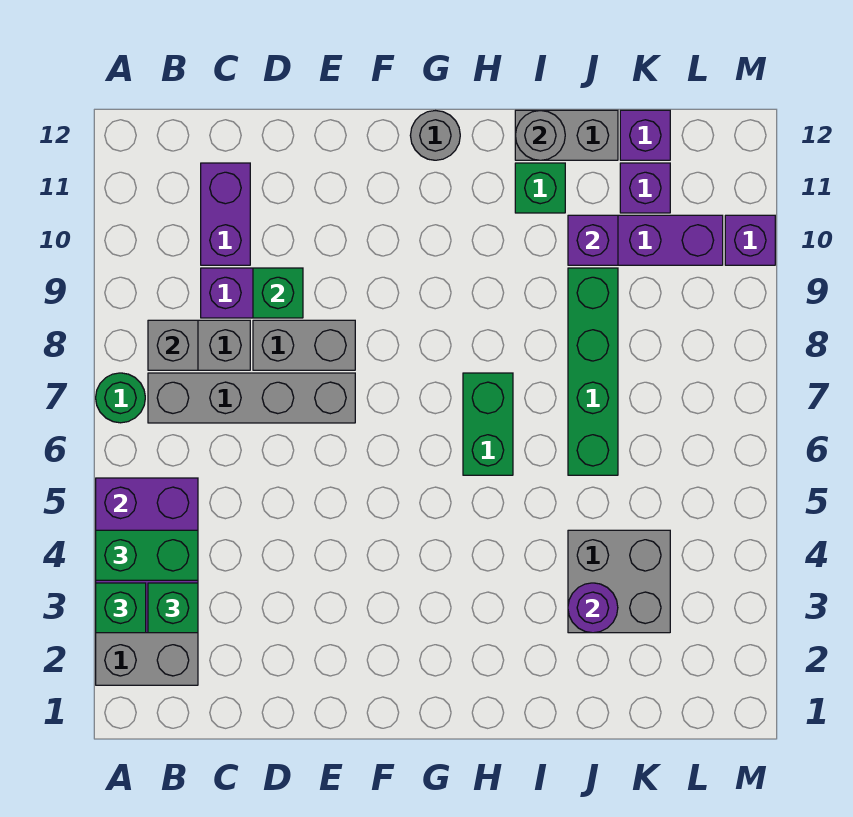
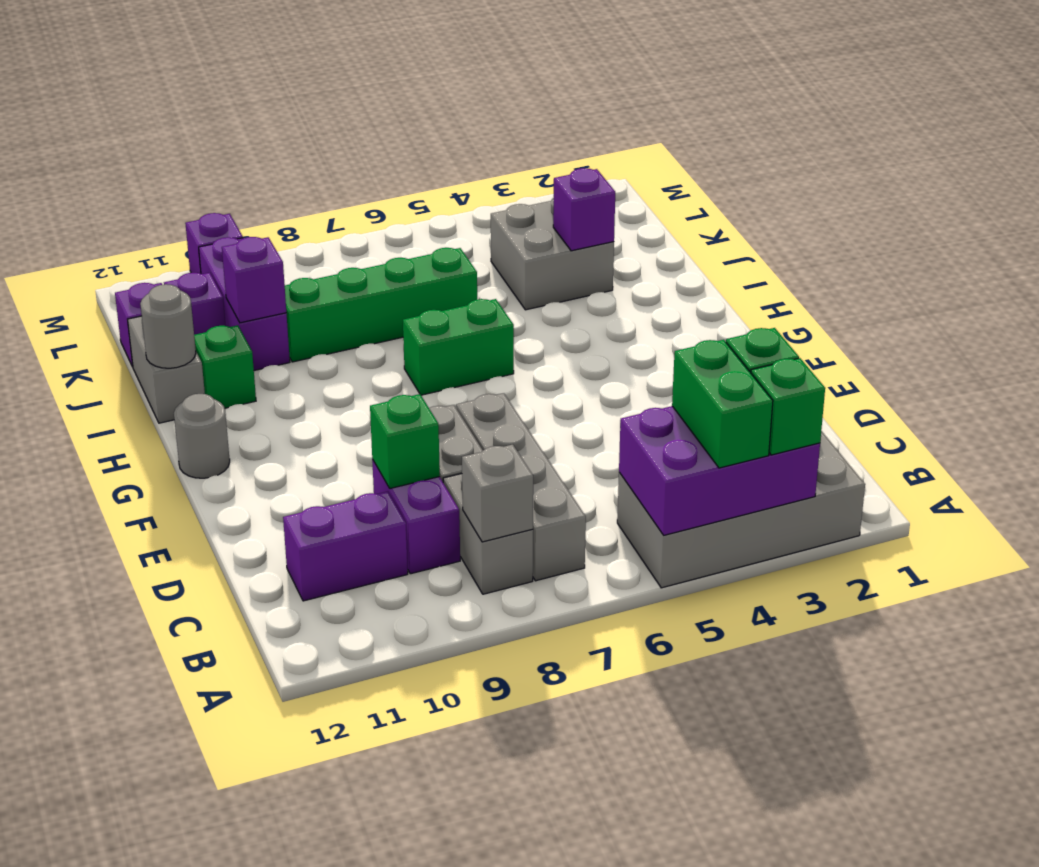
green 1x1 round brick [96,373,145,423] -> none
purple 1x1 round brick [568,583,618,633] -> purple 1x1 brick [553,168,615,251]

